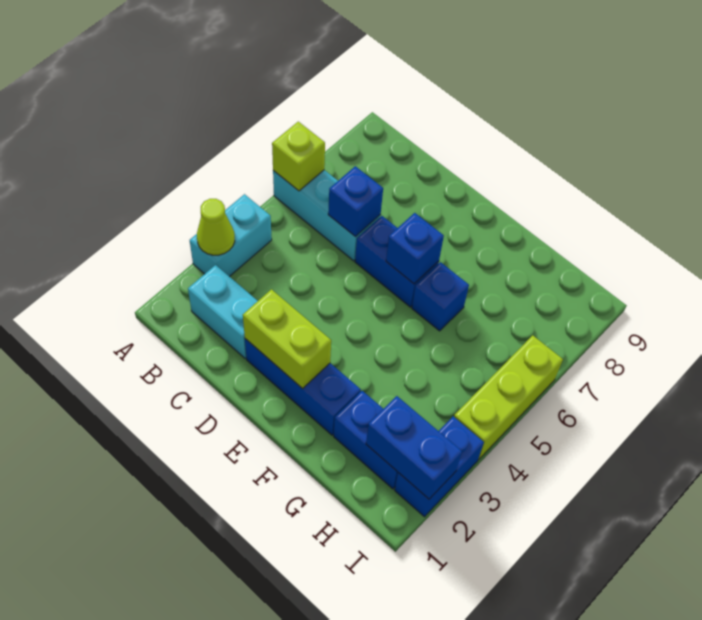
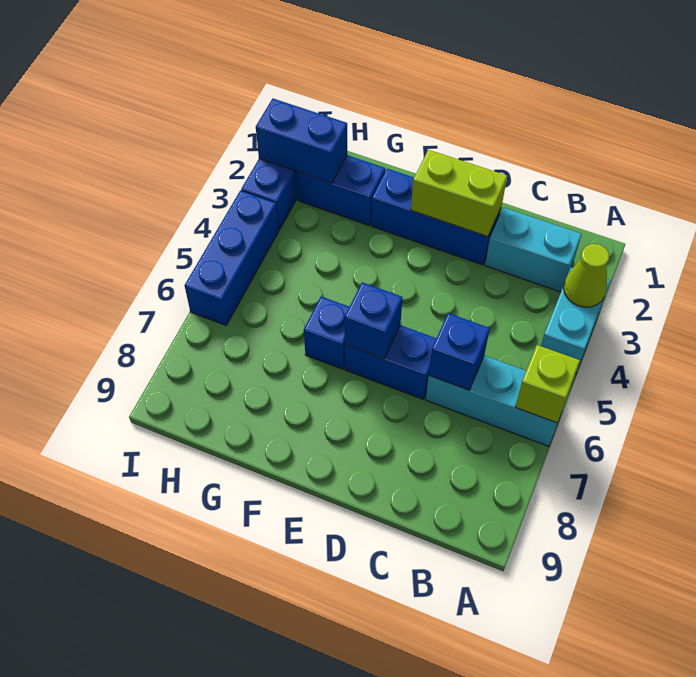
lime 1x3 brick [454,335,563,459] -> blue 1x3 brick [185,190,279,325]

